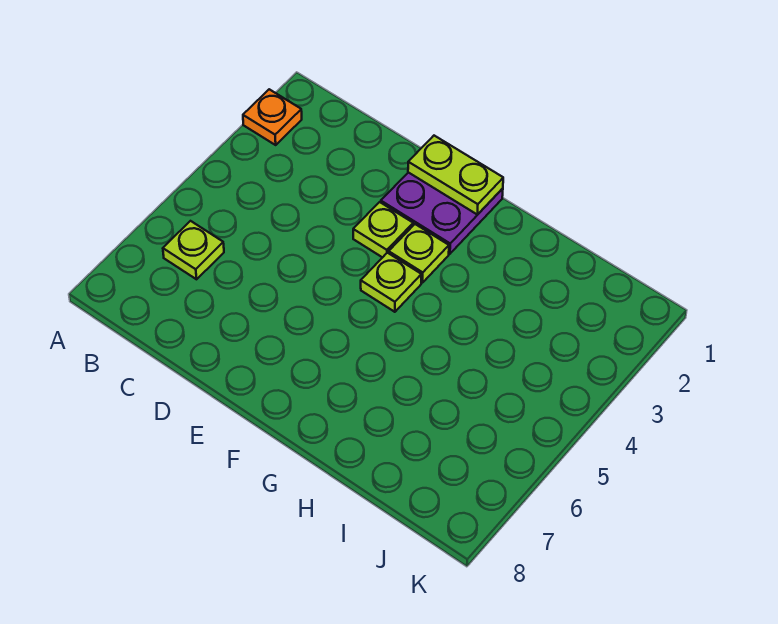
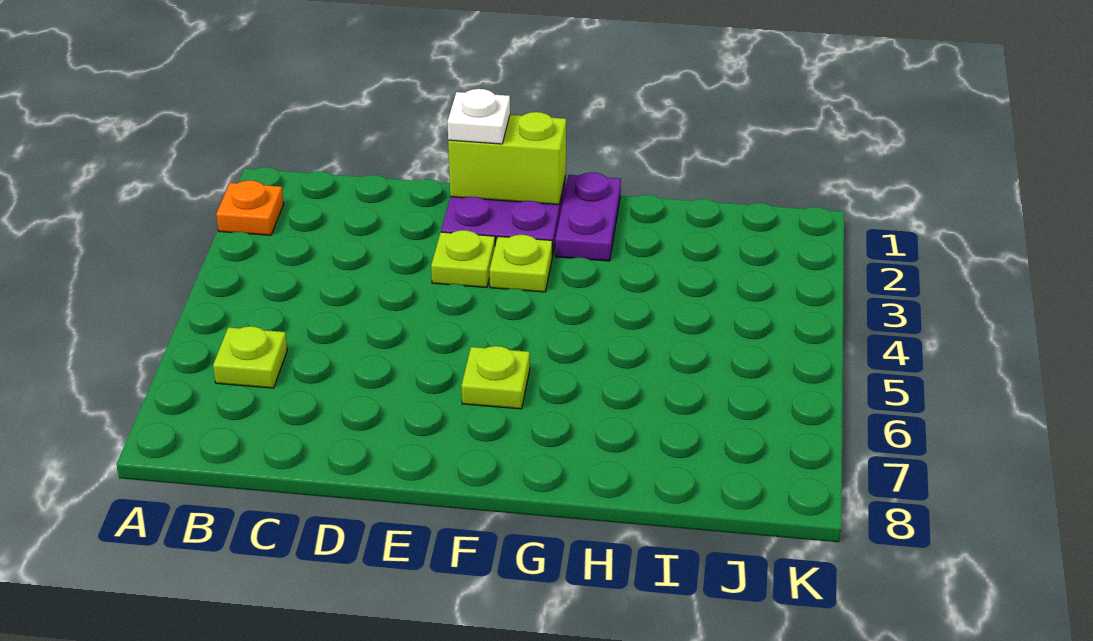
lime 1x2 plate [408,136,503,215] -> lime 1x2 brick [448,112,566,205]
none -> white 1x1 plate [447,89,510,144]
lime 1x1 plate [361,253,421,312] -> lime 1x1 plate moved to [461,346,530,409]
none -> purple 1x2 plate [555,172,621,261]

